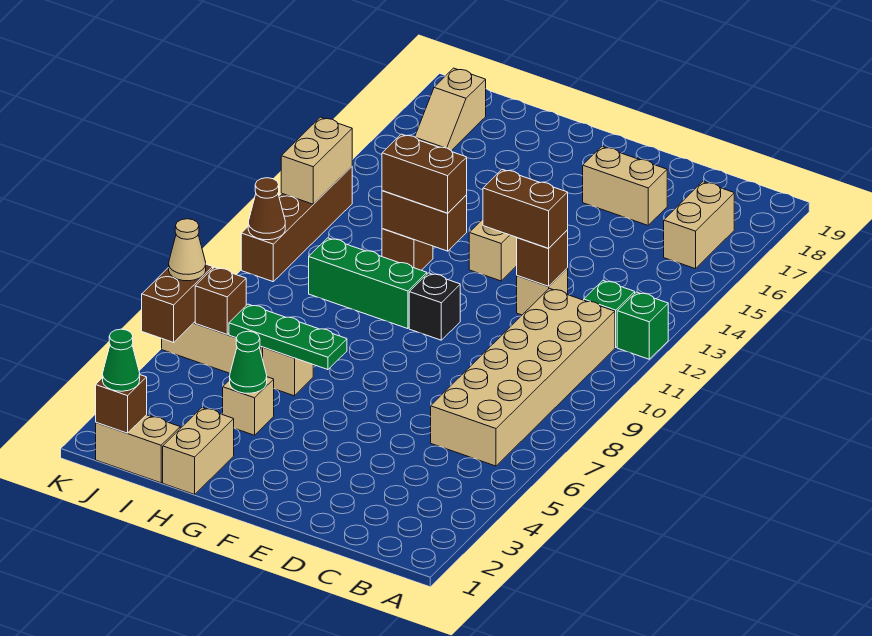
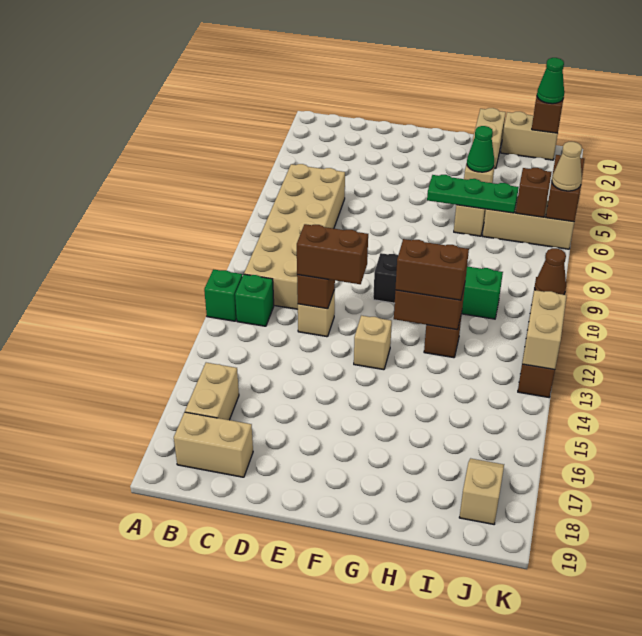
tan 1x2 brick [583,147,667,225] -> tan 1x2 brick moved to [174,412,253,477]

